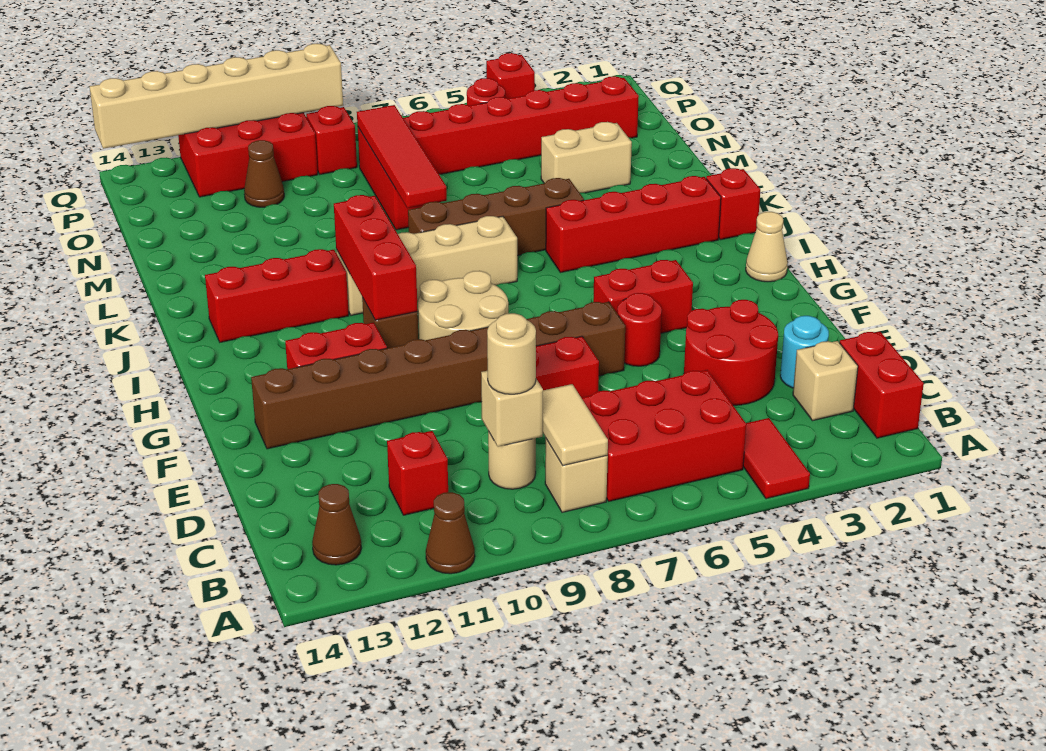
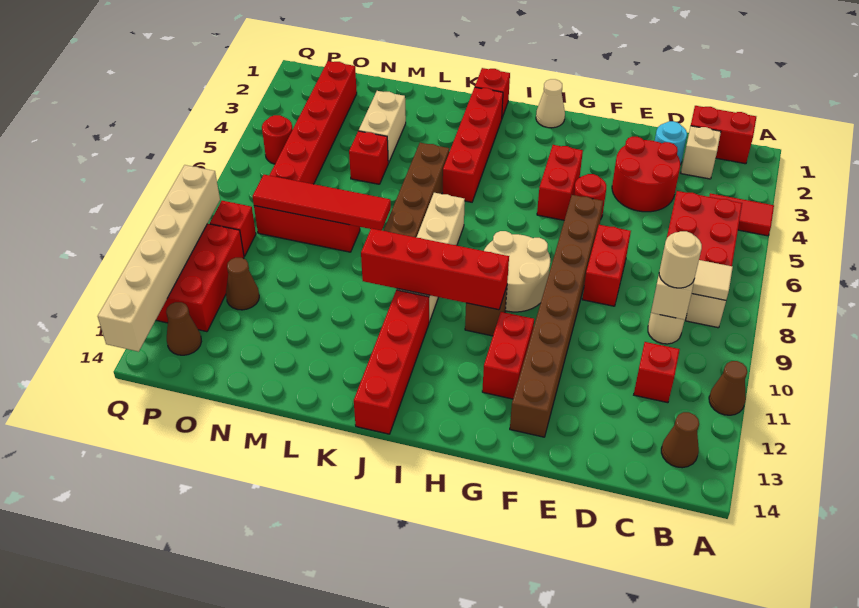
red 1x3 brick [334,195,418,320] -> red 1x4 brick [361,228,509,310]
red 1x3 brick [205,249,349,342] -> red 1x4 brick [354,290,429,434]
none -> brown 1x1 cone [166,302,201,355]
red 1x1 brick [486,53,535,99] -> red 1x1 brick moved to [349,131,388,184]

